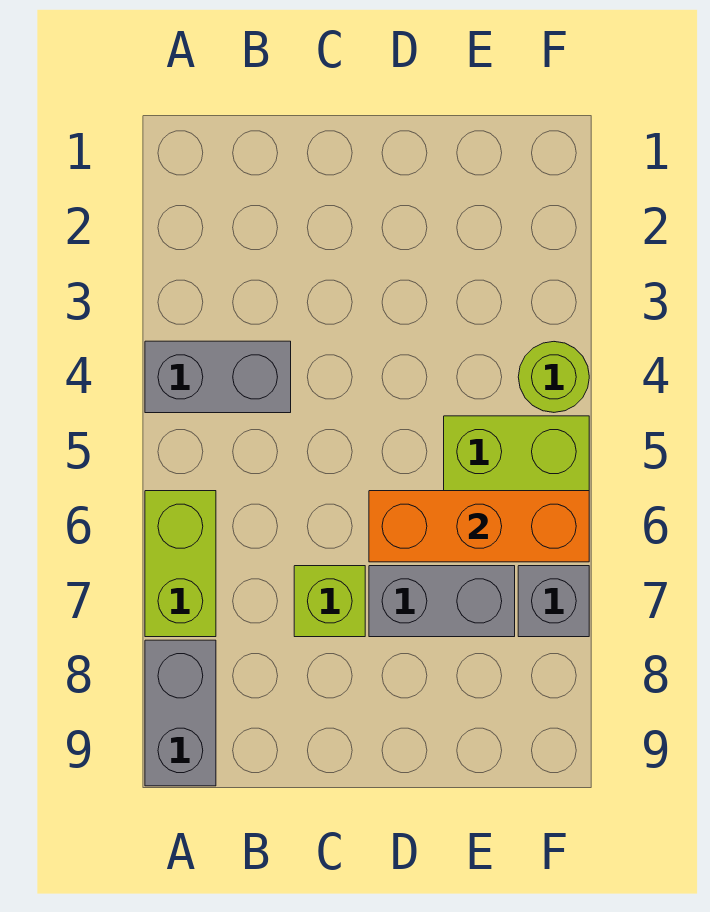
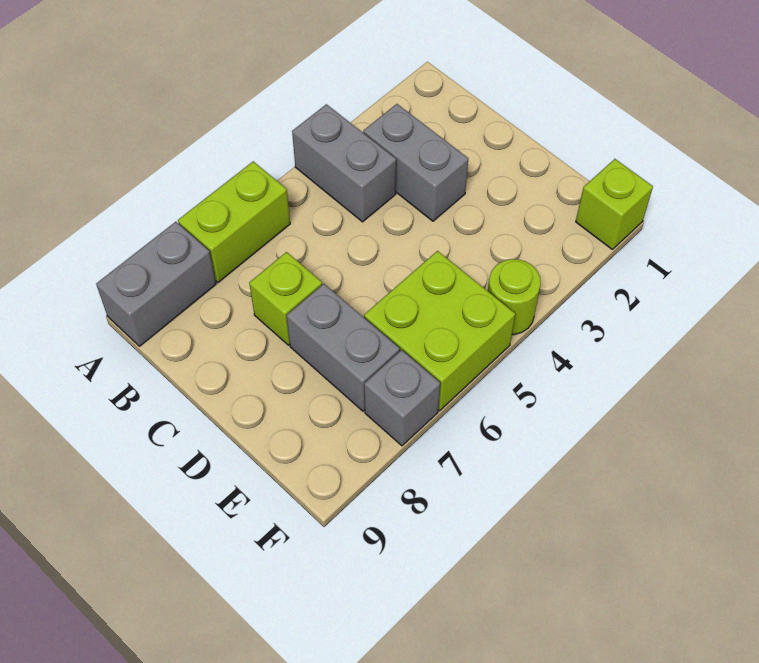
none -> grey 1x2 brick [363,104,468,221]
orange 1x3 brick [369,491,589,562] -> none
none -> lime 1x1 brick [576,159,653,249]

